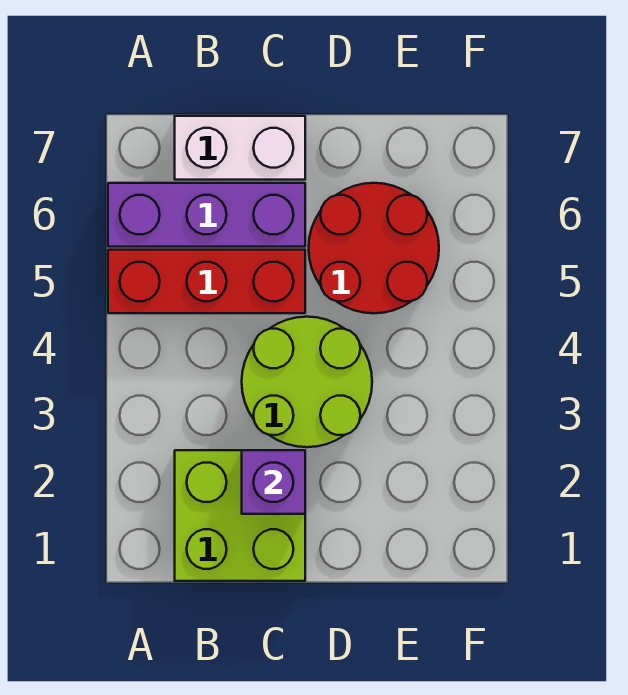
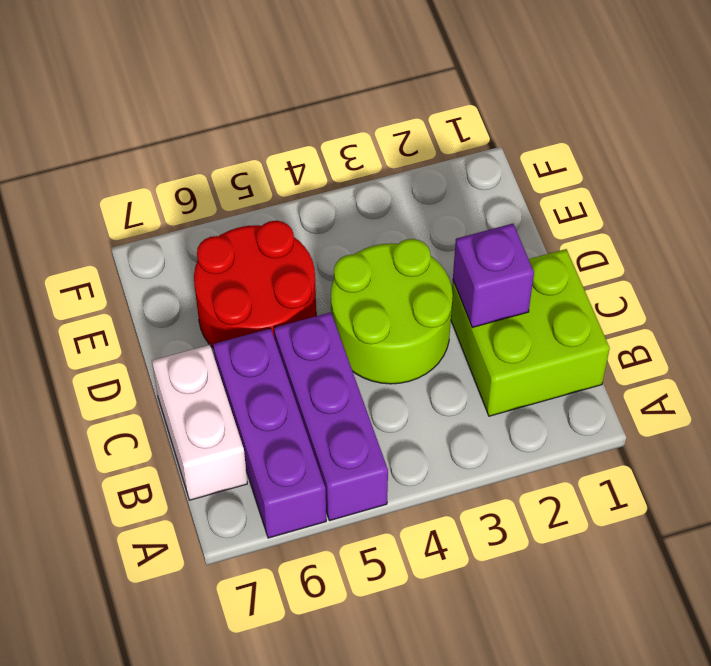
red 1x3 brick [108,250,305,313] -> purple 1x3 brick [274,312,388,521]

